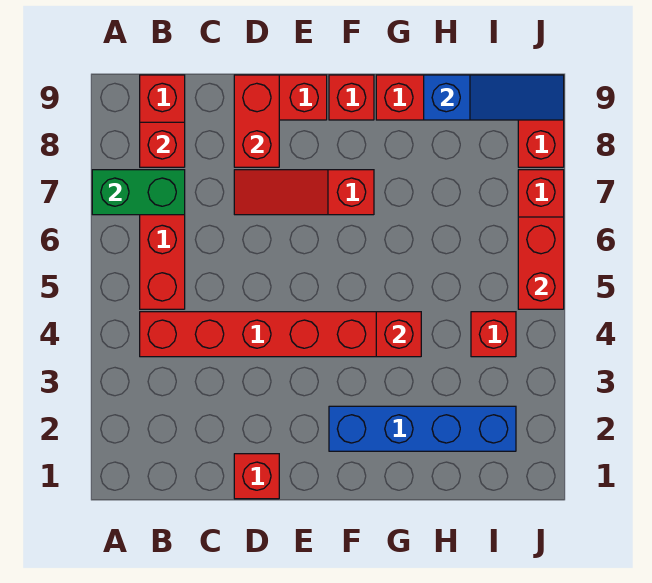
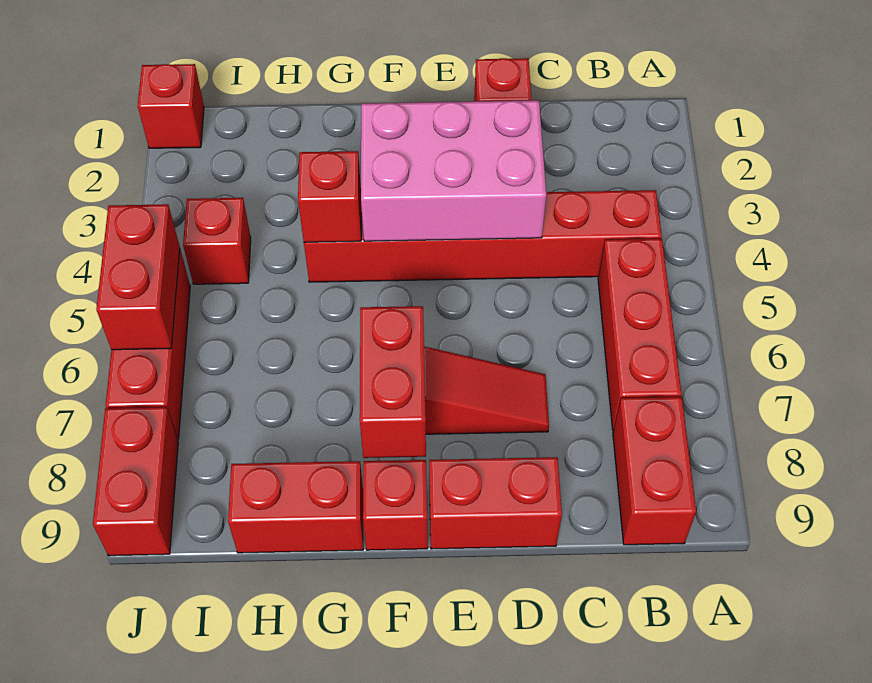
green 1x2 brick [92,170,185,215] -> none
red 1x1 brick [140,122,185,167] -> red 1x1 brick moved to [138,64,204,148]
none -> pink 2x3 brick [361,100,546,241]
red 1x2 brick [234,75,279,167] -> red 1x2 brick moved to [360,306,426,458]
blue 1x4 brick [329,406,516,451] -> none
blue 1x3 slope [424,75,564,120] -> none

